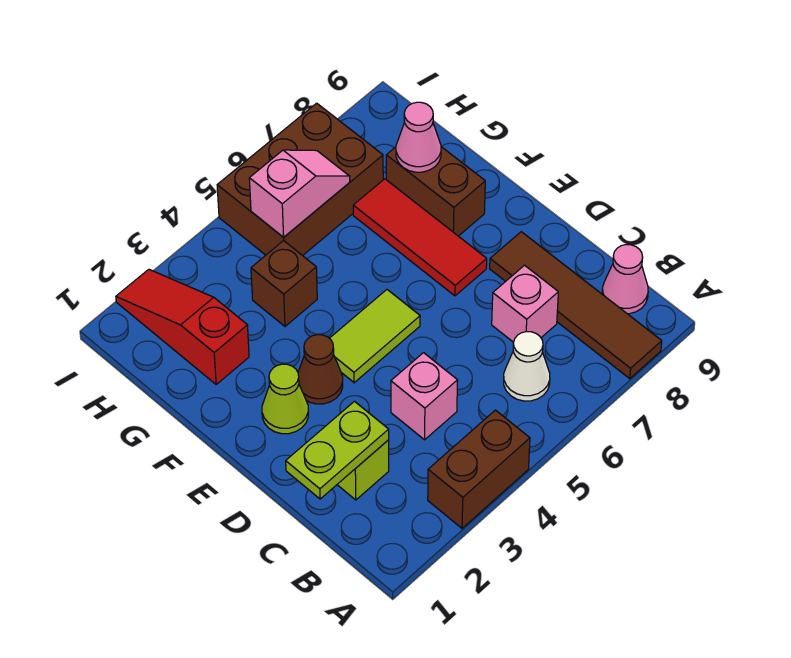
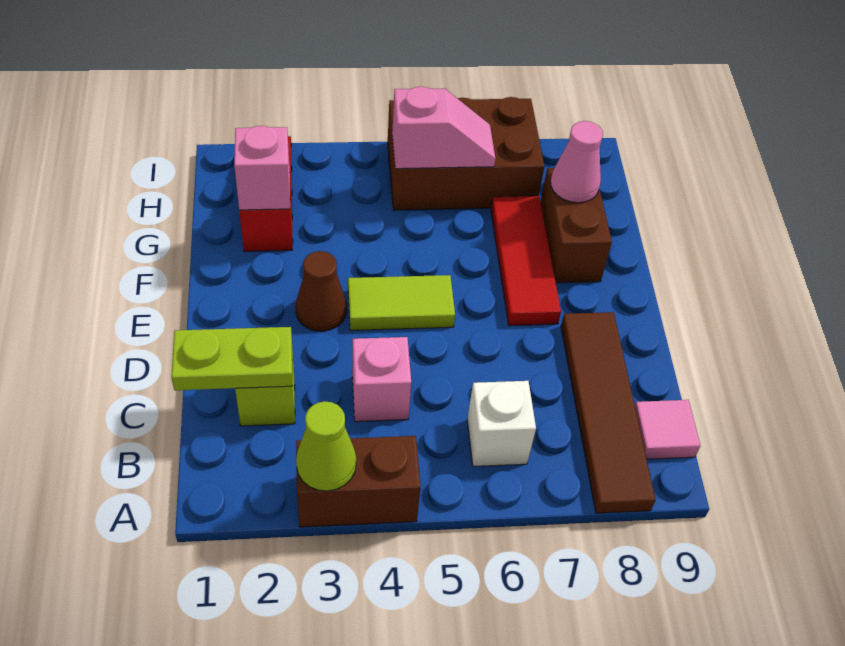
white 1x1 cone [504,332,550,401] -> white 1x1 brick [467,381,536,466]
pink 1x1 cone [602,245,648,314] -> pink 1x1 tile [635,400,700,459]
pink 1x1 brick [492,265,558,342] -> pink 1x1 brick moved to [234,126,290,210]
lime 1x1 cone [262,364,308,434] -> lime 1x1 cone moved to [296,401,356,491]
brown 1x1 brick [251,241,317,326] -> none

